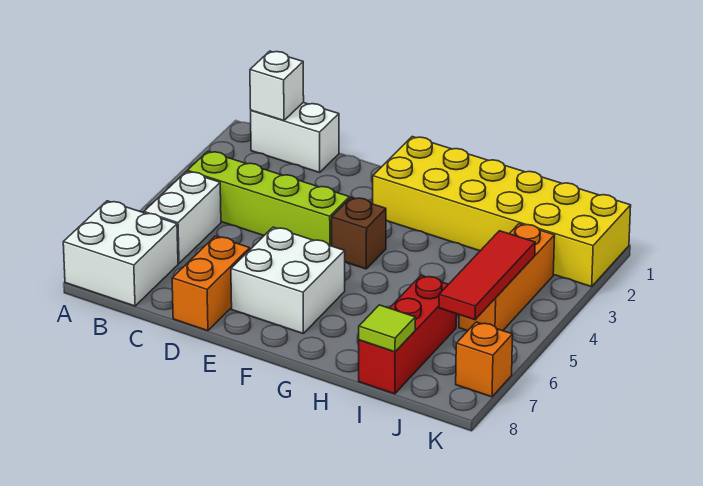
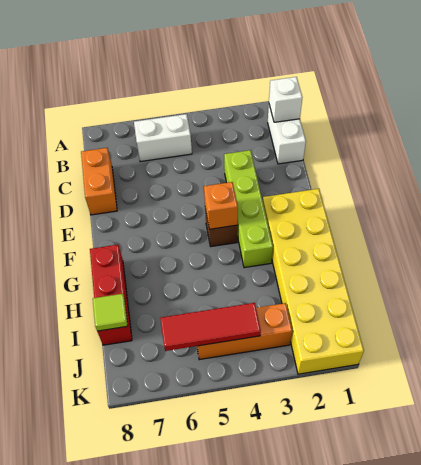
white 2x2 brick [63,201,178,306] -> none
lime 1x4 brick [187,151,350,246] -> lime 1x4 brick moved to [224,150,273,268]
orange 1x2 brick [172,236,250,331] -> orange 1x2 brick turned to [81,148,117,215]
white 2x2 brick [231,227,345,333] -> none
red 1x3 brick [359,275,456,394] -> red 1x3 brick turned to [90,245,132,345]
orange 1x1 brick [456,322,513,397] -> orange 1x1 brick moved to [204,182,238,229]

